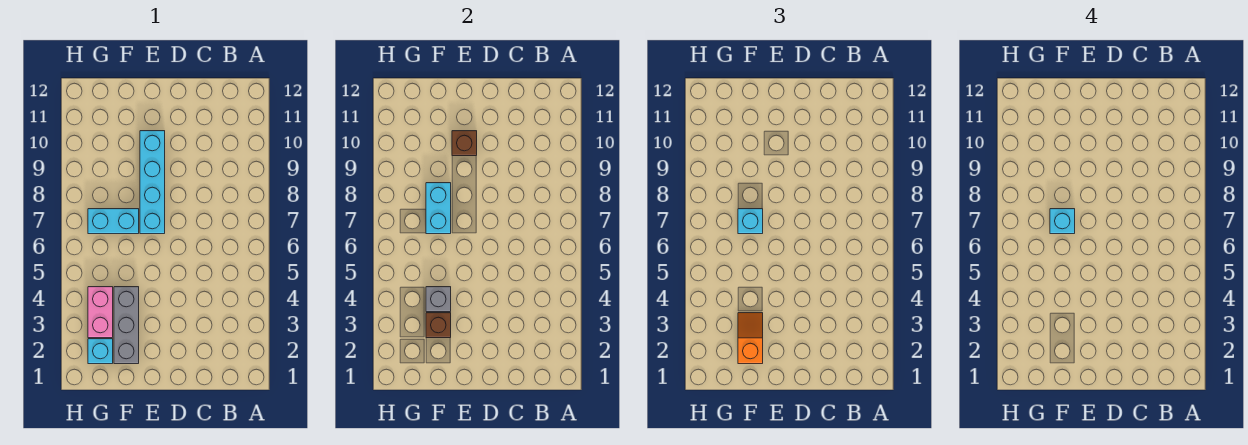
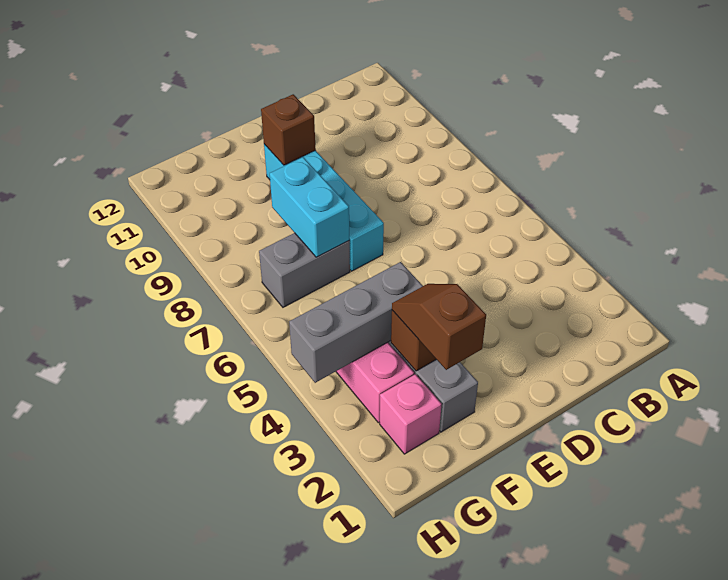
orange 1x2 slope [738,313,763,364] -> brown 1x2 slope [392,284,486,370]
grey 1x1 brick [426,287,451,312] -> grey 1x3 brick [289,262,423,383]
cyan 1x2 brick [88,209,139,234] -> grey 1x2 brick [259,233,350,307]
cyan 1x1 brick [738,209,763,234] -> none
cyan 1x1 brick [1050,209,1075,234] -> none
cyan 1x1 brick [88,339,113,364] -> pink 1x1 brick [380,374,441,454]

